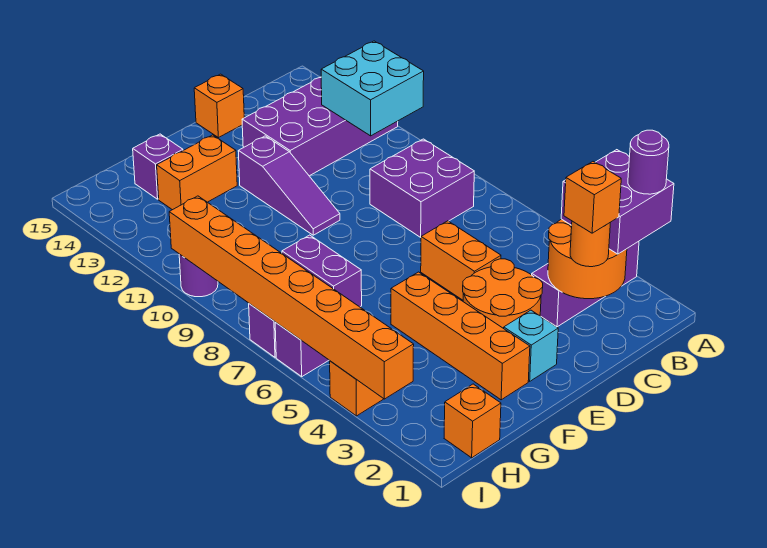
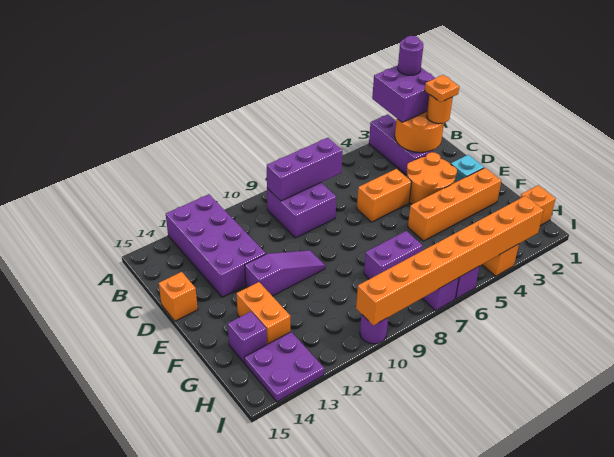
cyan 2x2 brick [321,41,424,136] -> none
none -> purple 1x3 brick [267,138,342,201]
orange 1x1 brick [564,162,621,233] -> orange 1x1 plate [425,75,459,102]
none -> purple 2x2 plate [244,332,324,402]

